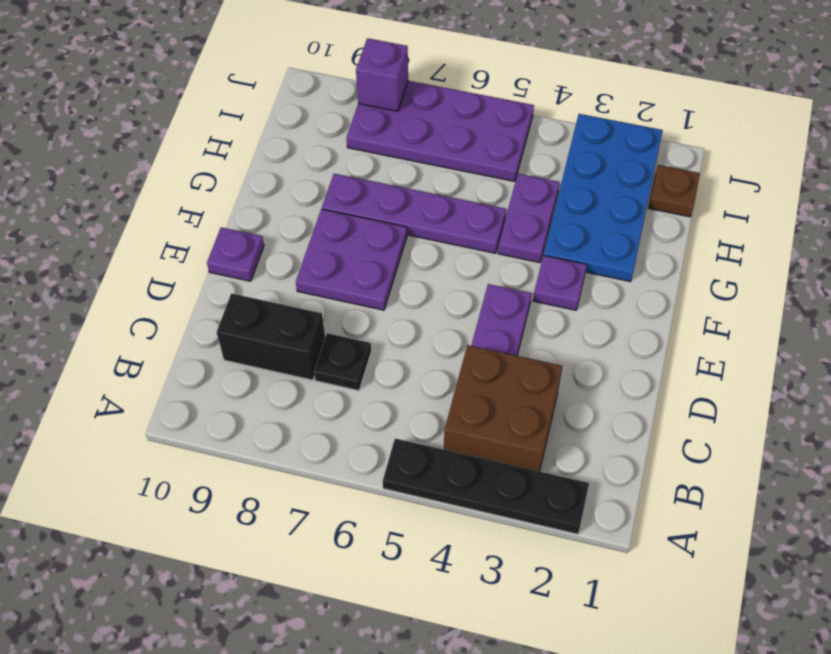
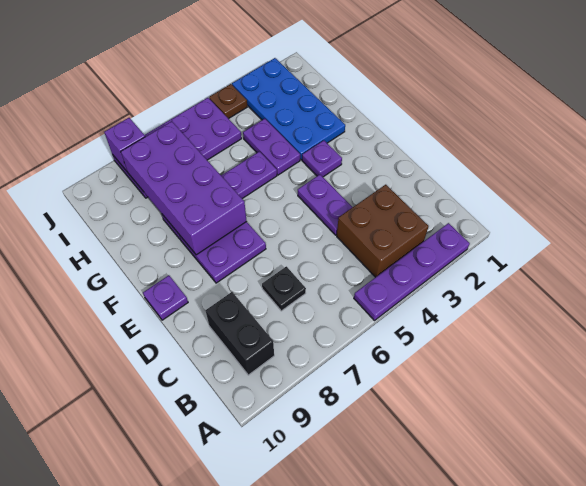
black 1x4 plate [383,439,589,534] -> purple 1x4 plate [354,223,470,321]
black 1x2 brick [217,293,325,380] -> black 1x2 brick turned to [205,292,274,375]
none -> purple 2x4 brick [121,121,247,255]
brown 1x1 plate [649,165,700,217] -> brown 1x1 plate moved to [209,84,247,119]

